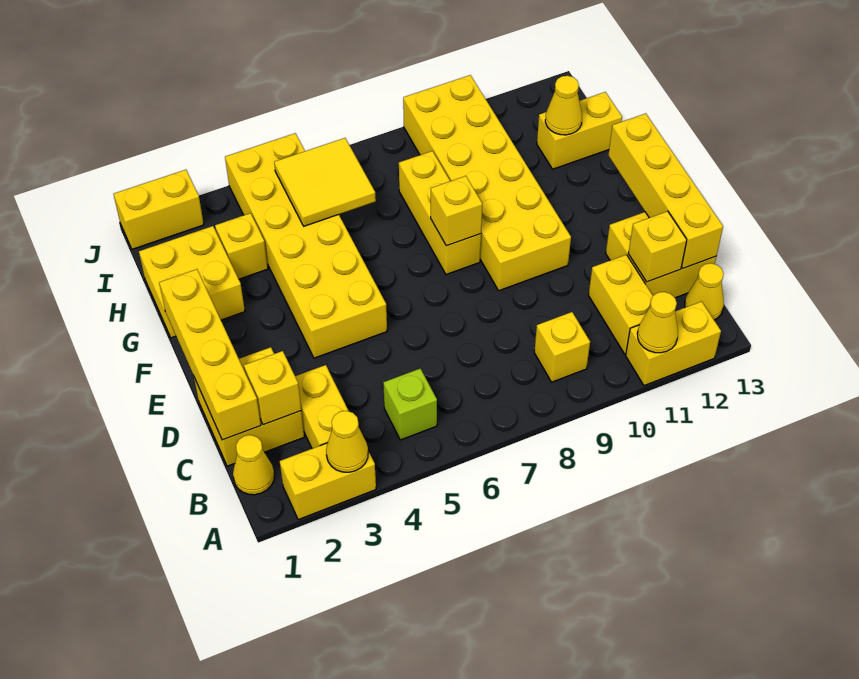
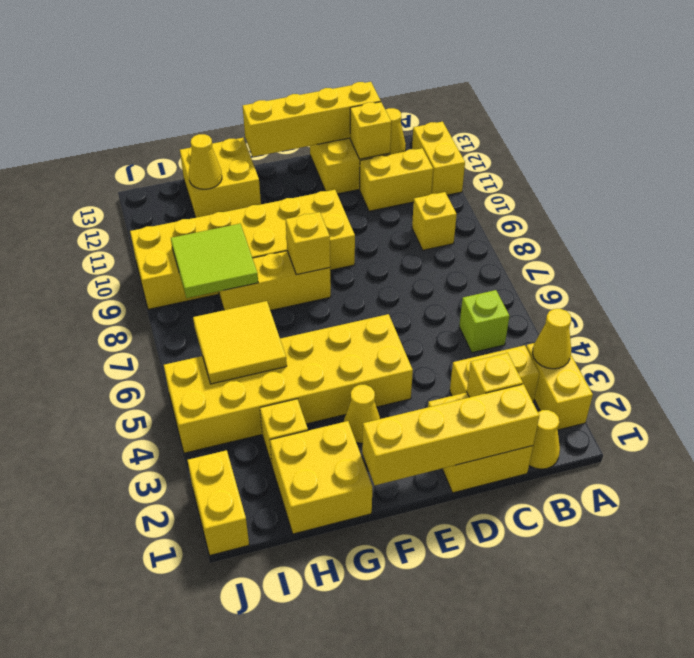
yellow 1x1 cone [637,292,678,353] -> yellow 1x1 cone moved to [344,385,380,443]
none -> lime 2x2 tile [171,224,258,298]
yellow 1x2 brick [537,92,622,169] -> yellow 2x2 brick [180,138,261,217]

